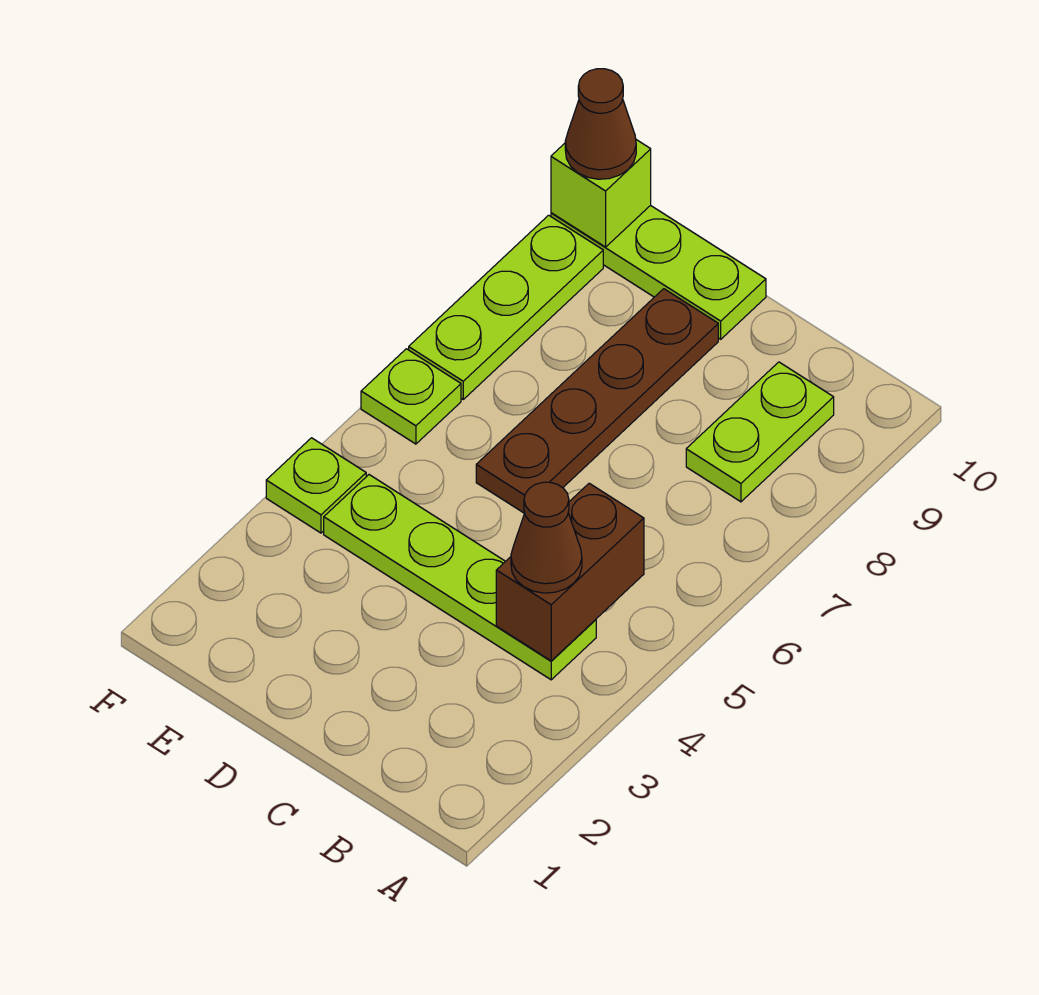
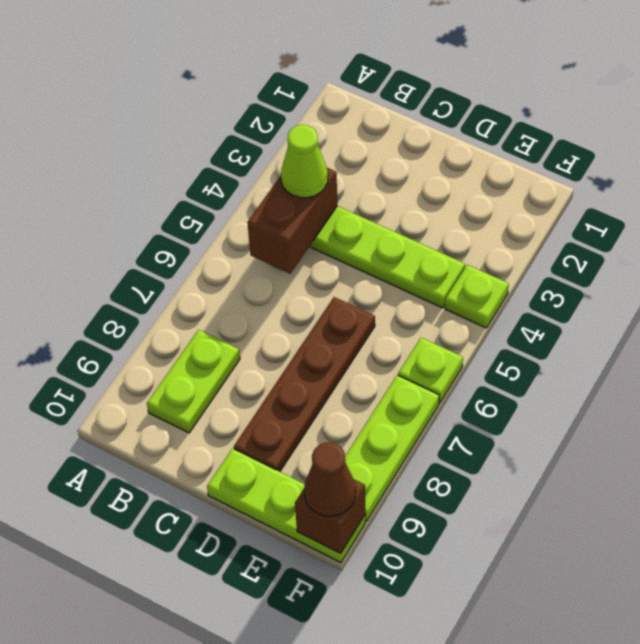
brown 1x1 cone [511,482,582,593] -> lime 1x1 cone [281,125,328,198]
lime 1x1 brick [551,140,651,247] -> brown 1x1 brick [295,480,365,553]

